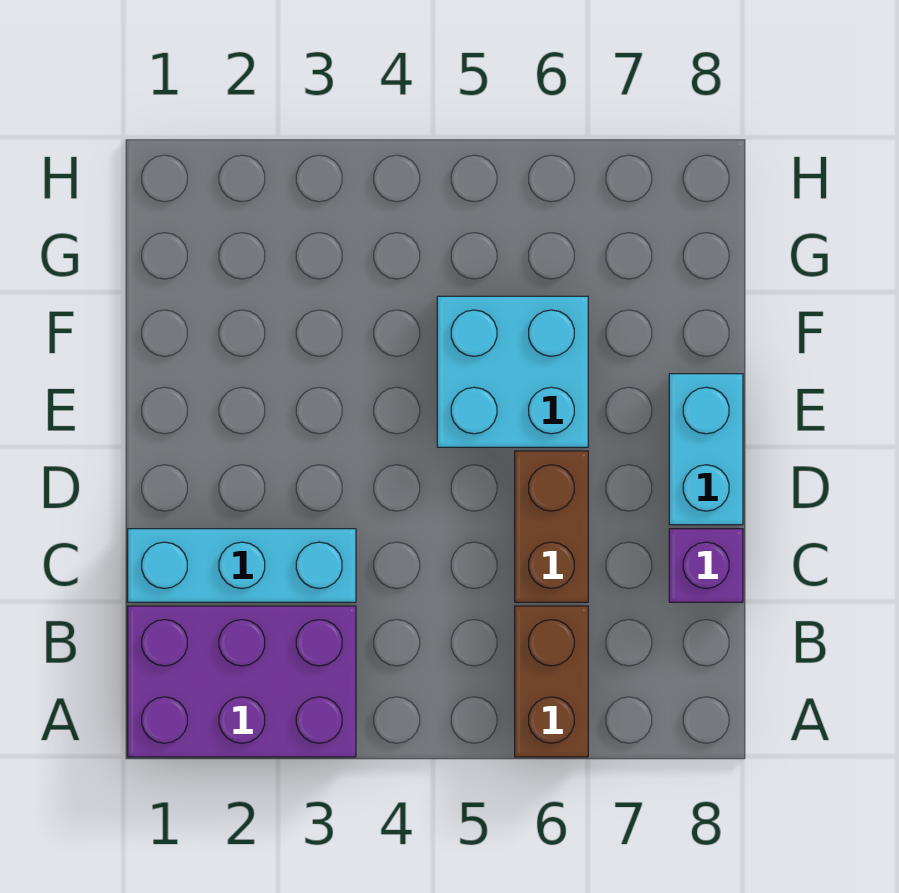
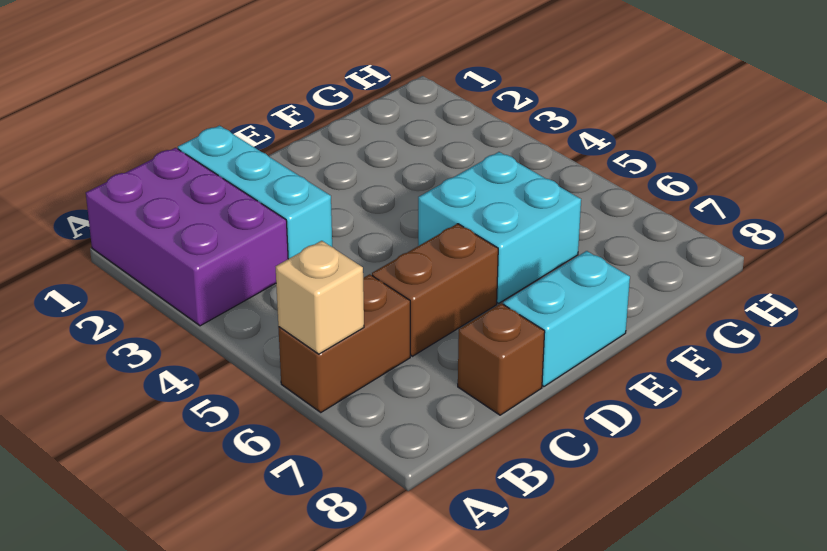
none -> tan 1x1 brick [276,241,364,354]
purple 1x1 brick [669,529,743,602] -> brown 1x1 brick [458,303,545,415]

